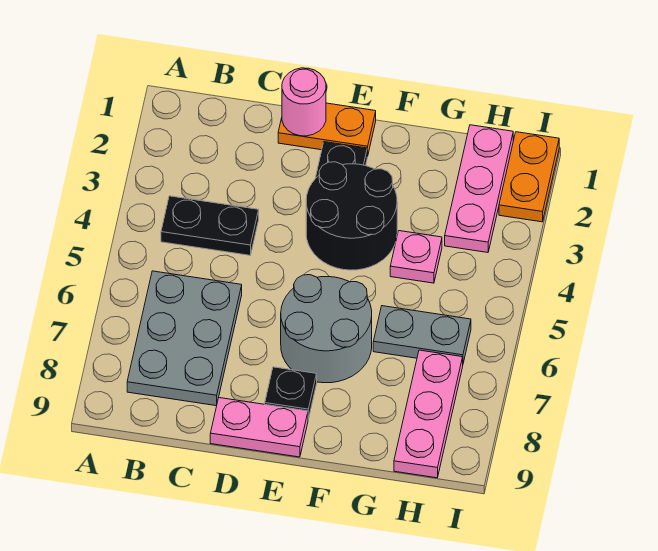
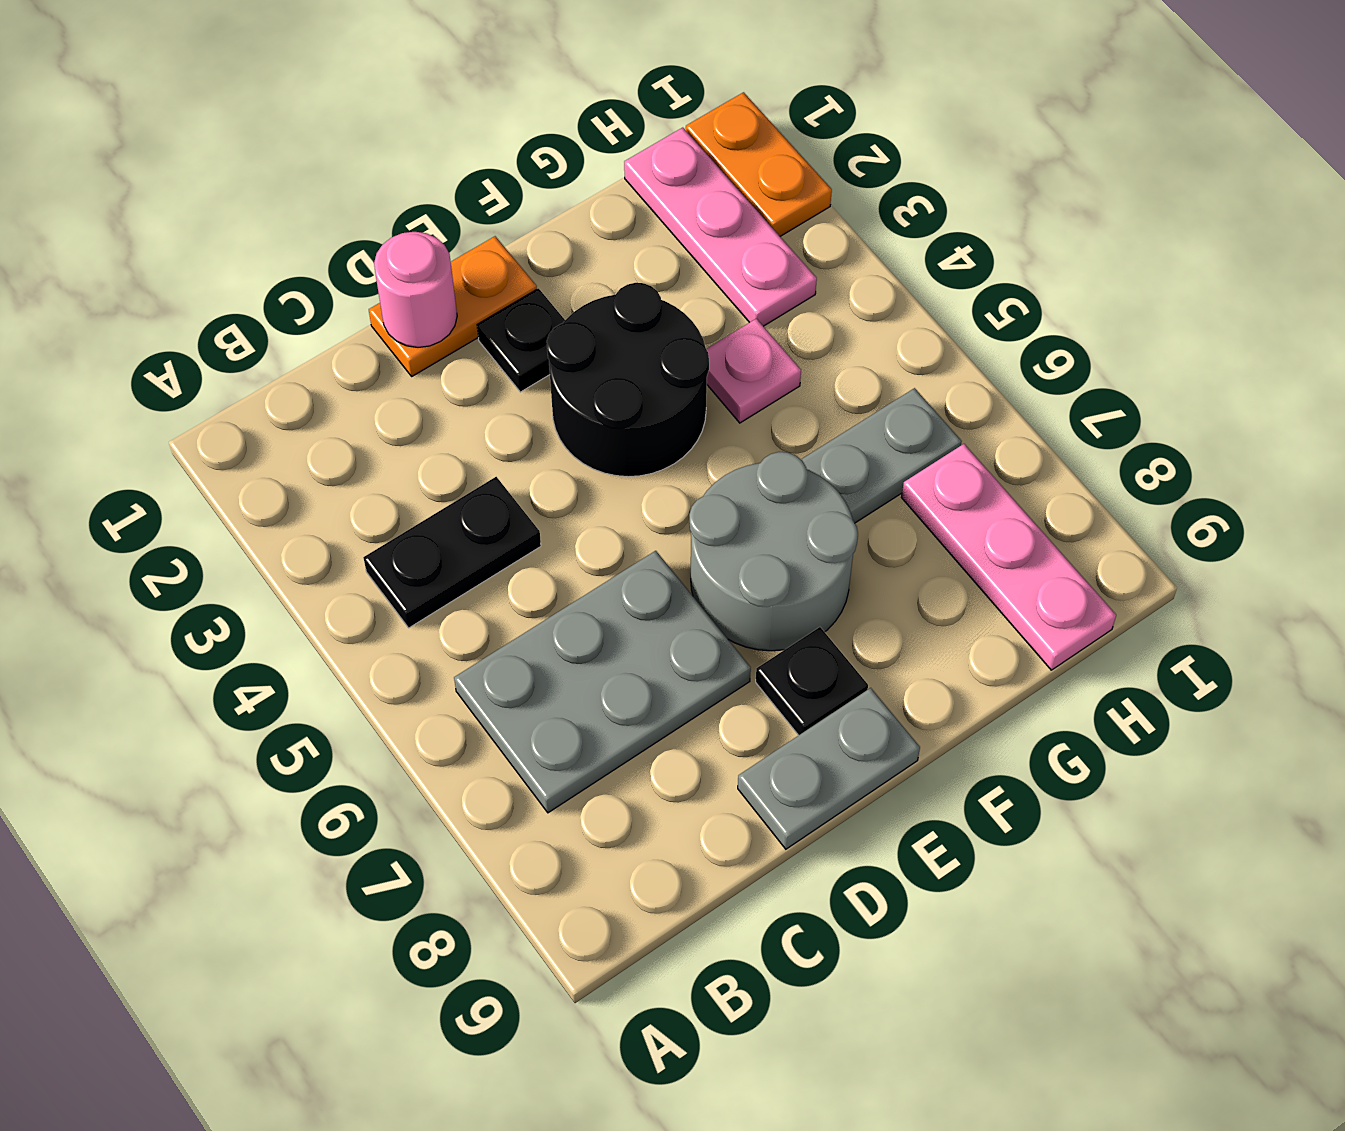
grey 2x3 plate [127,271,242,406] -> grey 2x3 plate turned to [454,551,751,813]
pink 1x2 plate [210,398,308,457] -> grey 1x2 plate [738,688,920,849]

